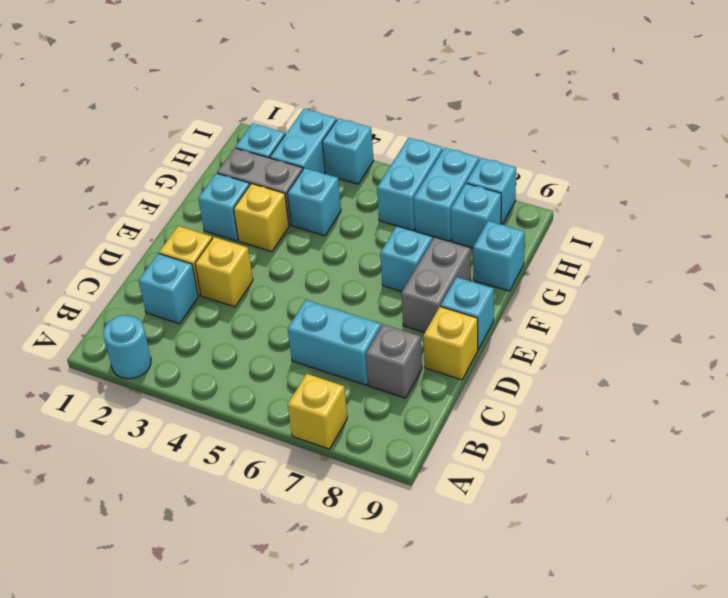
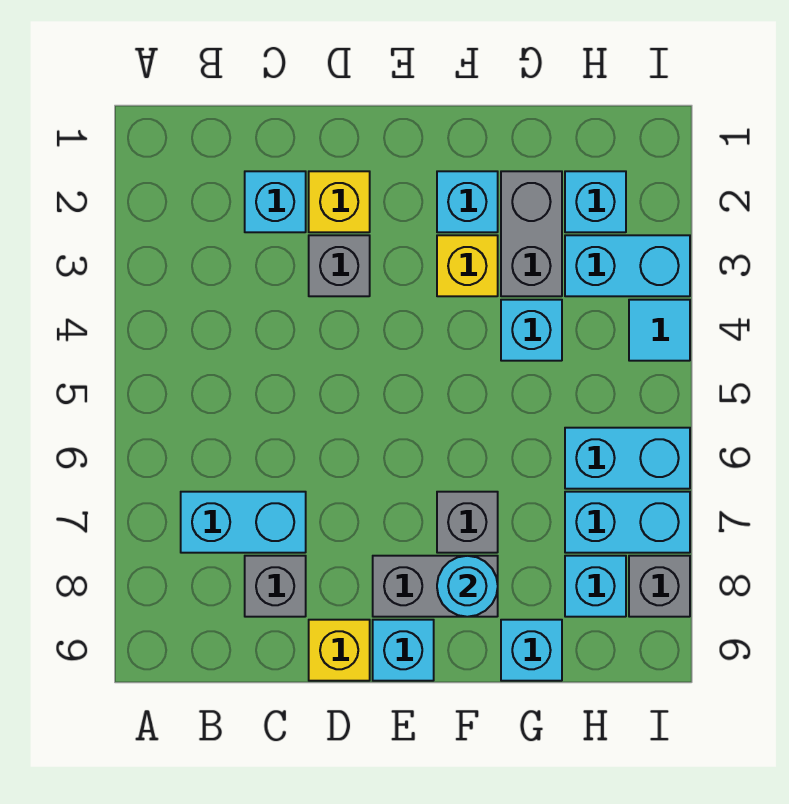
cyan 1x1 round brick [103,315,151,379] -> cyan 1x1 round brick moved to [437,556,498,617]
yellow 1x1 brick [288,374,347,449] -> none
cyan 1x2 brick [288,300,381,385] -> cyan 1x2 brick turned to [181,492,306,553]
yellow 1x1 brick [195,237,253,307] -> grey 1x1 brick [309,235,370,296]
cyan 1x1 brick [380,226,432,292] -> grey 1x1 brick [437,492,498,553]
cyan 1x1 brick [322,118,373,184] -> cyan 1x1 tile [629,300,690,361]
cyan 1x1 brick [467,158,516,224] -> grey 1x1 brick [629,556,690,617]

